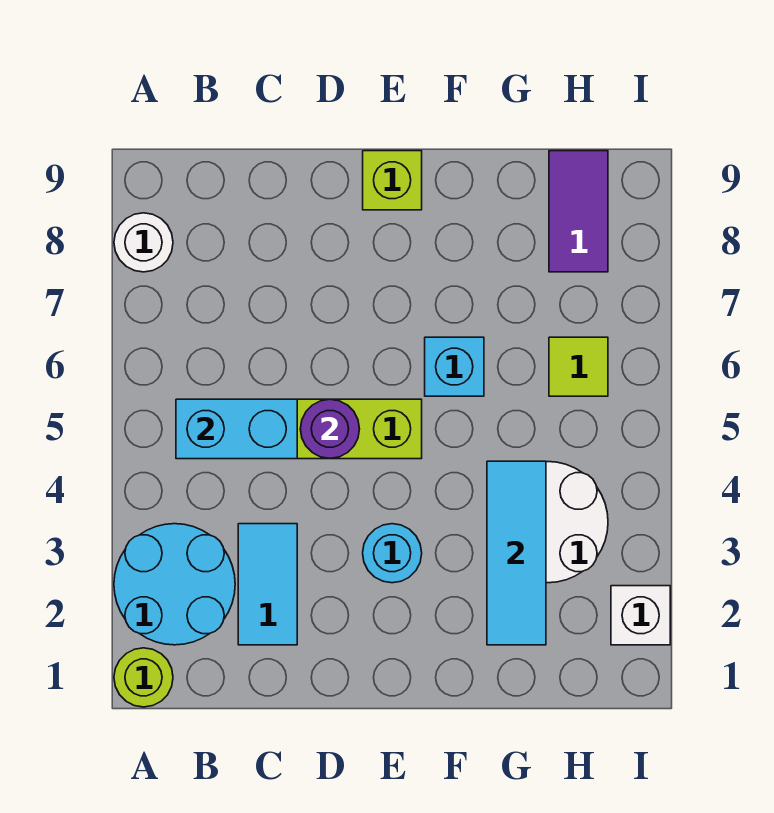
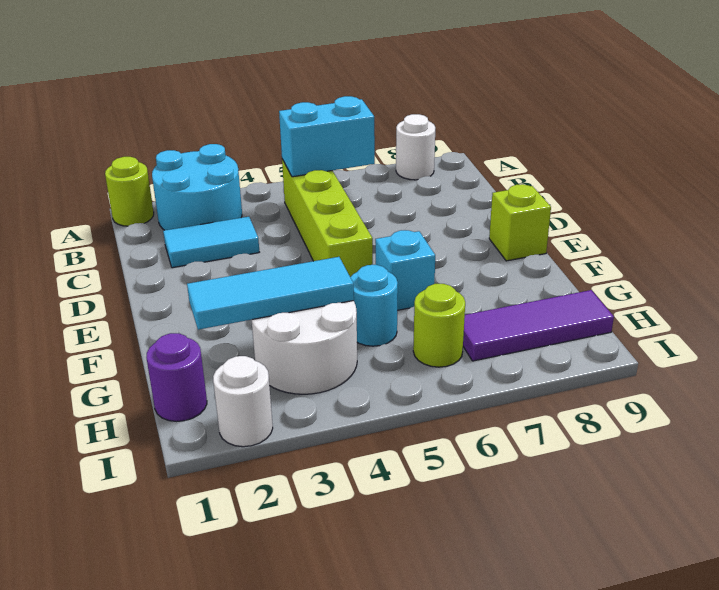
cyan 1x2 brick [176,399,297,459] -> cyan 1x2 brick turned to [279,96,375,177]
purple 1x1 round brick [300,399,359,458] -> purple 1x1 round brick moved to [146,333,207,421]
cyan 1x1 round brick [363,524,422,583] -> cyan 1x1 round brick moved to [350,265,398,346]
lime 1x1 tile [549,337,608,396] -> lime 1x1 round brick [413,284,465,367]
purple 1x2 tile [549,151,608,272] -> purple 1x3 tile [463,290,614,361]
white 1x1 brick [611,586,670,645] -> white 1x1 round brick [213,356,273,447]

